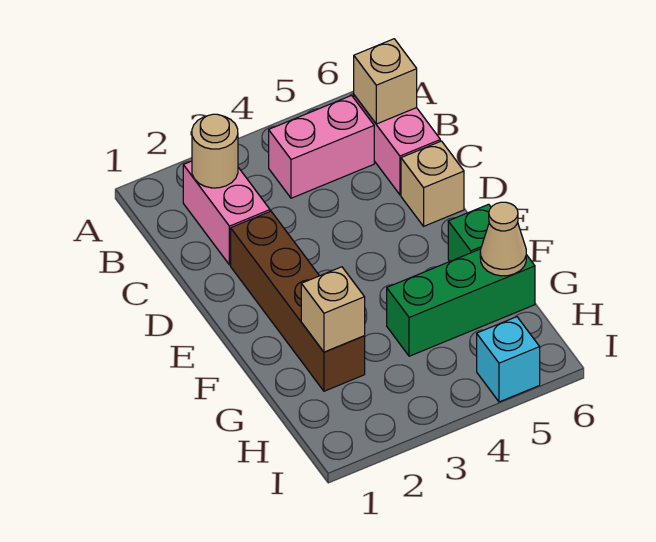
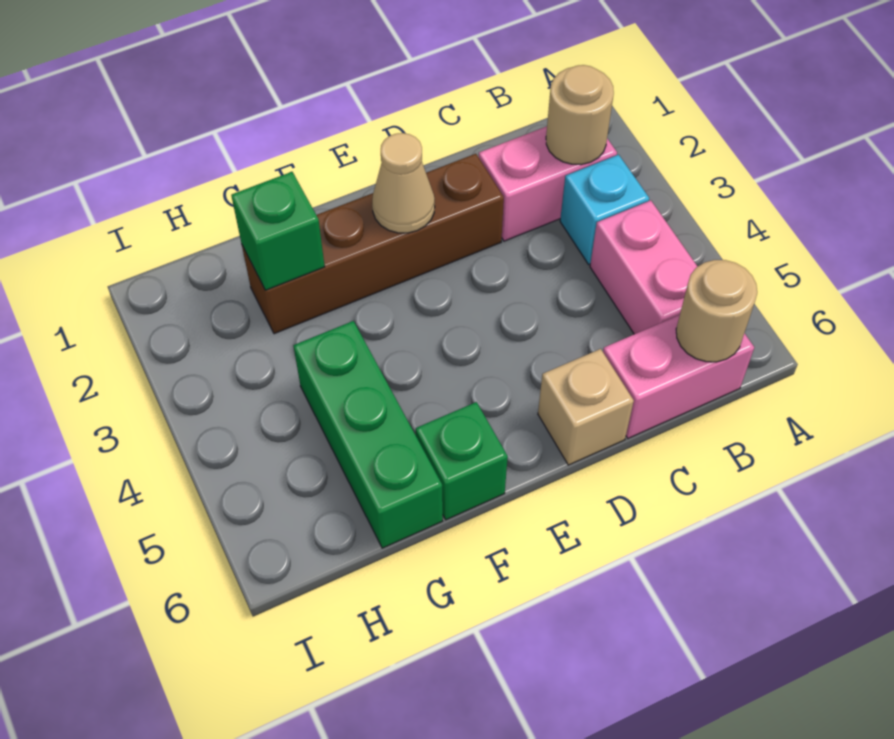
tan 1x1 brick [354,39,417,124] -> tan 1x1 round brick [676,260,757,362]
tan 1x1 brick [301,267,365,352] -> green 1x1 brick [231,172,325,290]
tan 1x1 cone [480,202,526,276] -> tan 1x1 cone moved to [372,133,435,233]
cyan 1x1 brick [477,317,540,402] -> cyan 1x1 brick moved to [560,155,649,264]

